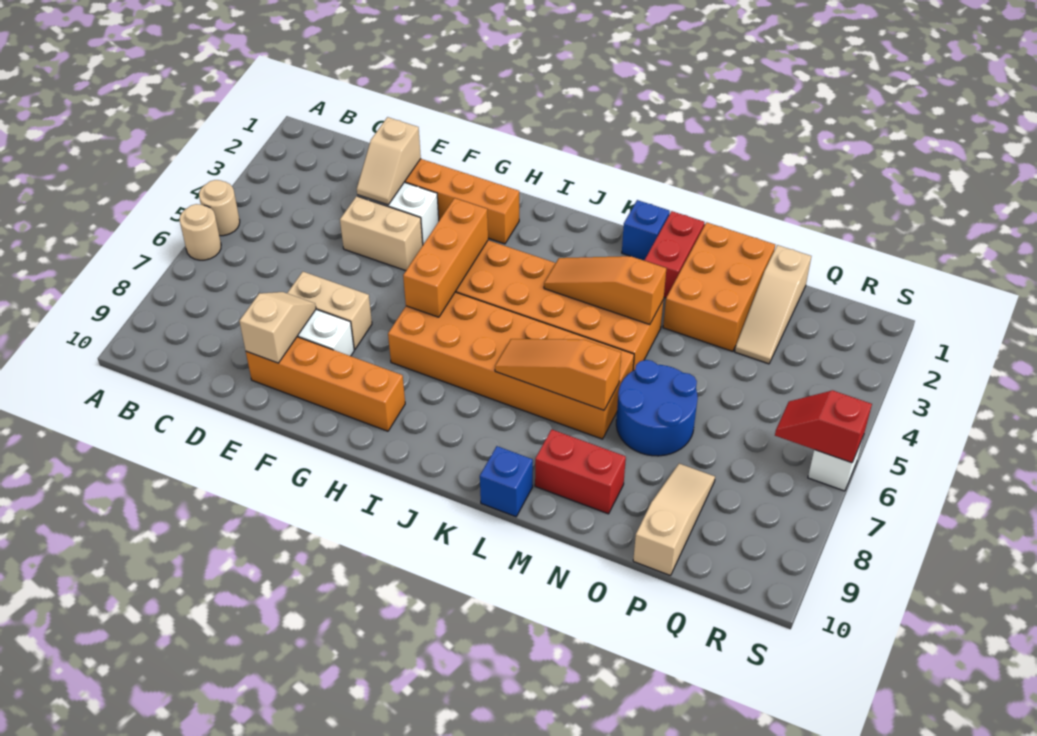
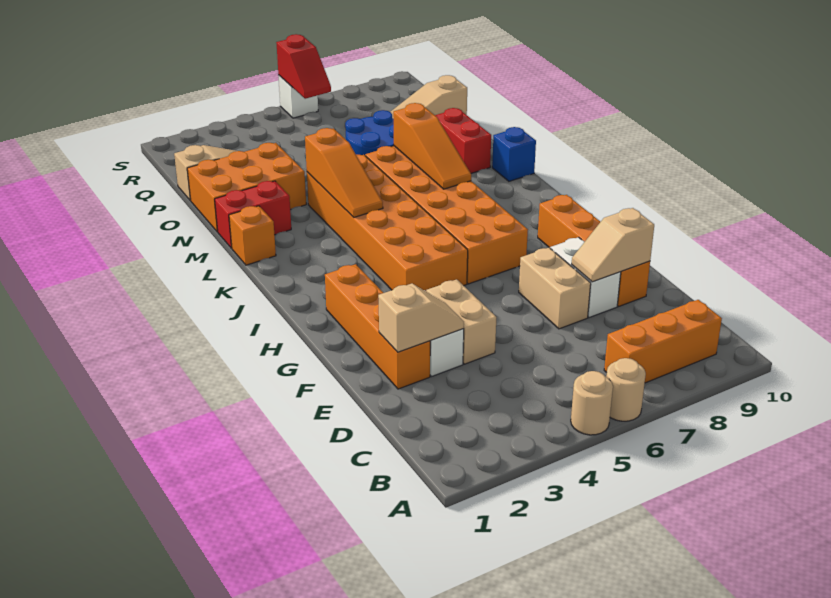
orange 1x3 brick [403,198,488,317] -> orange 1x3 brick moved to [604,300,722,383]
blue 1x1 brick [622,200,670,260] -> orange 1x1 brick [229,206,276,265]

